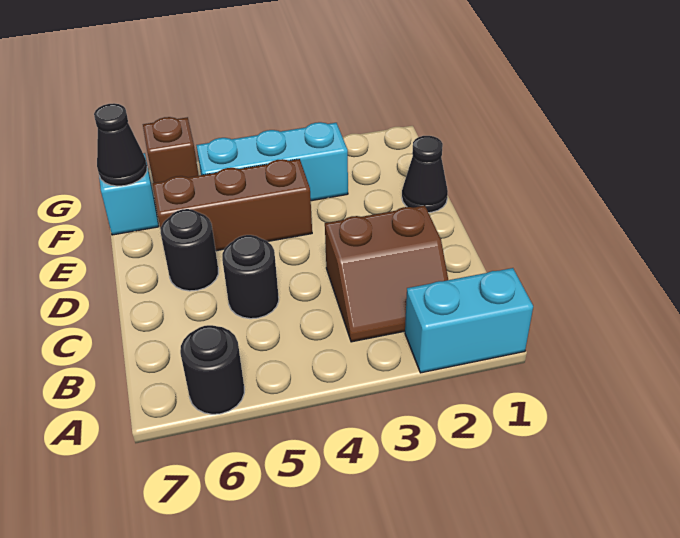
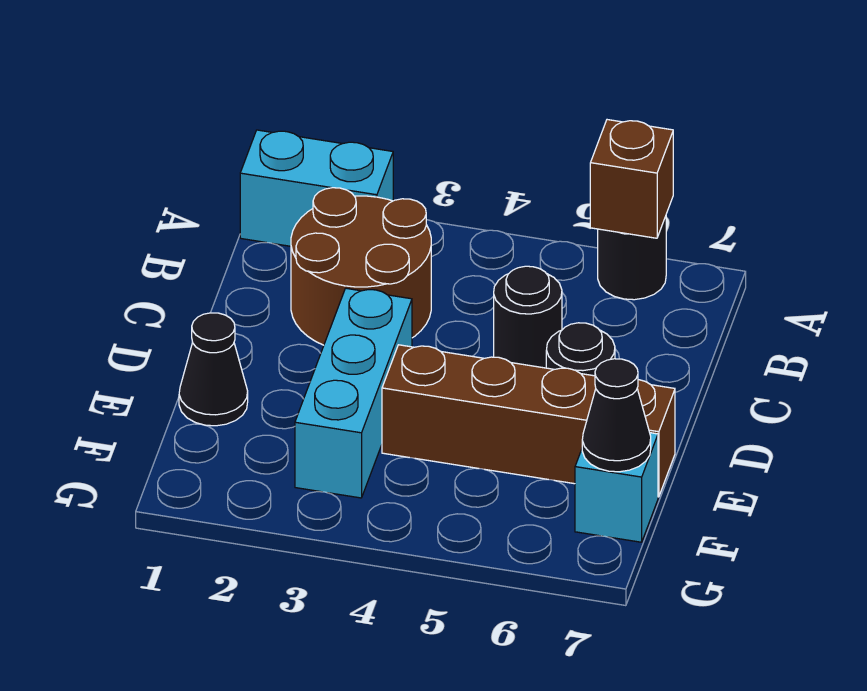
brown 2x2 slope [325,206,448,342] -> brown 2x2 round brick [291,188,431,345]
brown 1x3 brick [153,159,312,251] -> brown 1x4 brick [382,345,675,497]
cyan 1x3 brick [196,122,348,201] -> cyan 1x3 brick turned to [295,288,412,498]
brown 1x1 brick [143,117,199,183] -> brown 1x1 brick moved to [590,120,673,238]

